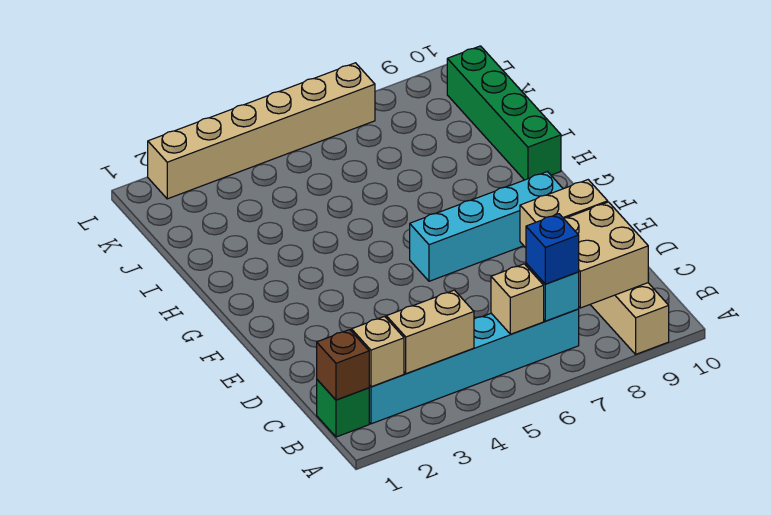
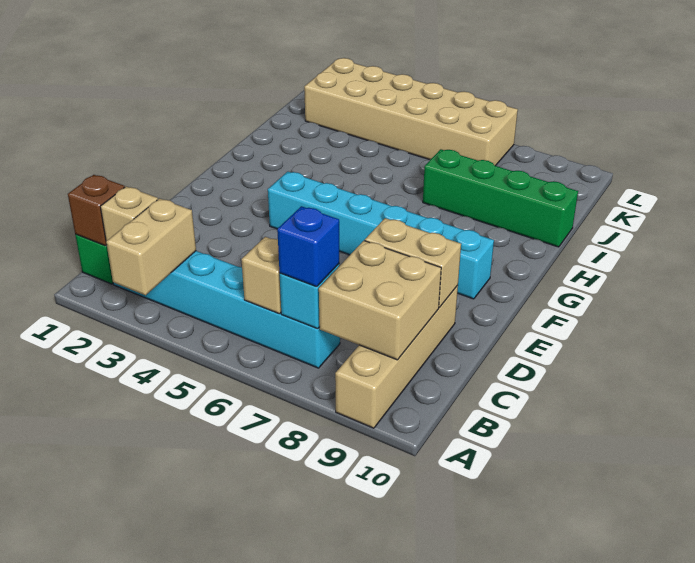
tan 1x2 brick [386,290,474,374] -> tan 1x2 brick turned to [106,198,196,295]
cyan 1x4 brick [410,172,563,281] -> cyan 1x6 brick [268,172,494,299]
green 1x4 brick [447,46,561,180] -> green 1x4 brick turned to [423,149,578,247]
tan 1x6 brick [148,63,375,199] -> tan 2x6 brick [304,58,518,166]

